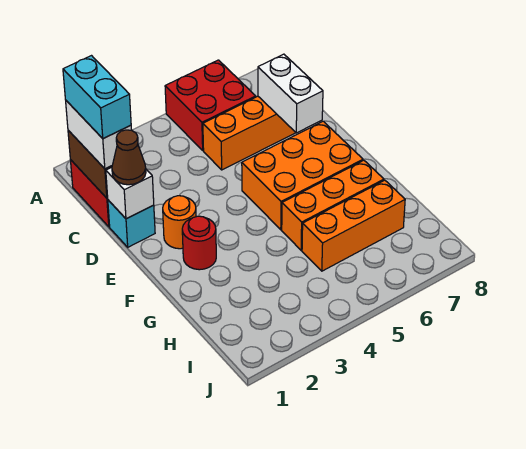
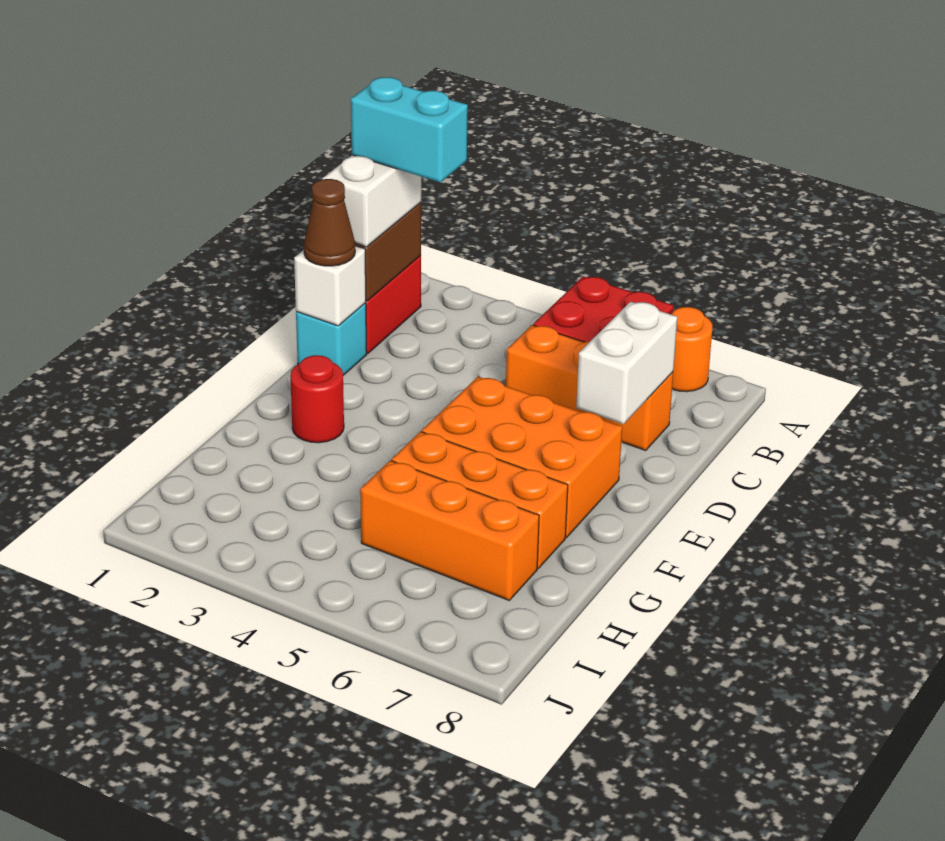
cyan 1x2 brick [63,56,131,139] -> cyan 1x2 brick turned to [351,77,468,182]
orange 1x1 round brick [163,196,196,249] -> orange 1x1 round brick moved to [671,307,712,392]

